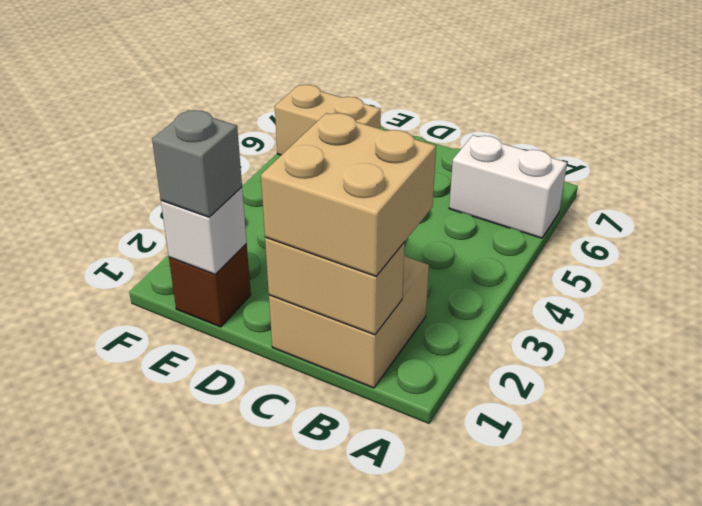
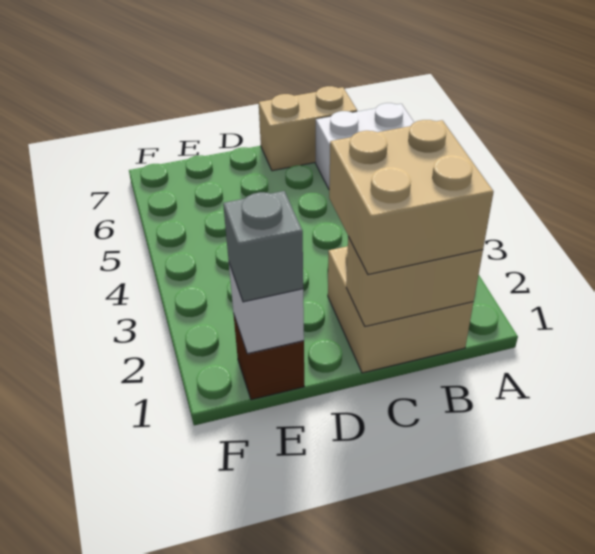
tan 1x2 brick [275,85,381,155] -> tan 1x2 brick moved to [259,86,357,171]

